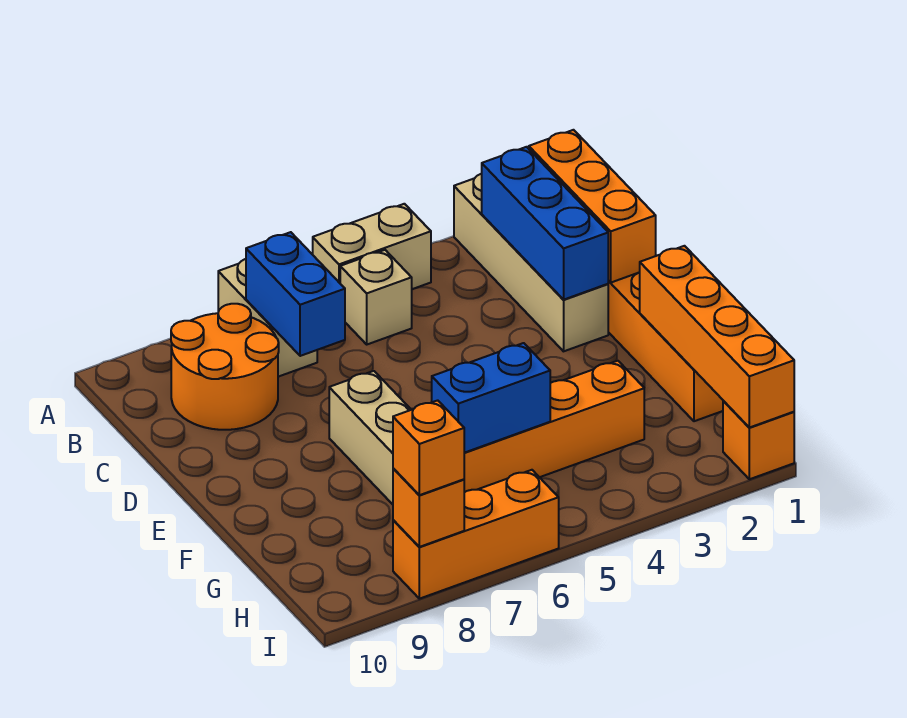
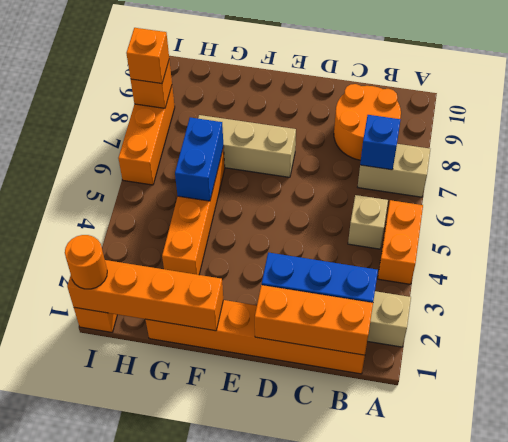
tan 1x2 brick [313,204,431,289] -> orange 1x2 brick [378,200,423,284]
blue 1x2 brick [246,232,345,356] -> blue 1x1 brick [360,115,401,170]
none -> orange 1x1 round brick [65,235,107,289]

